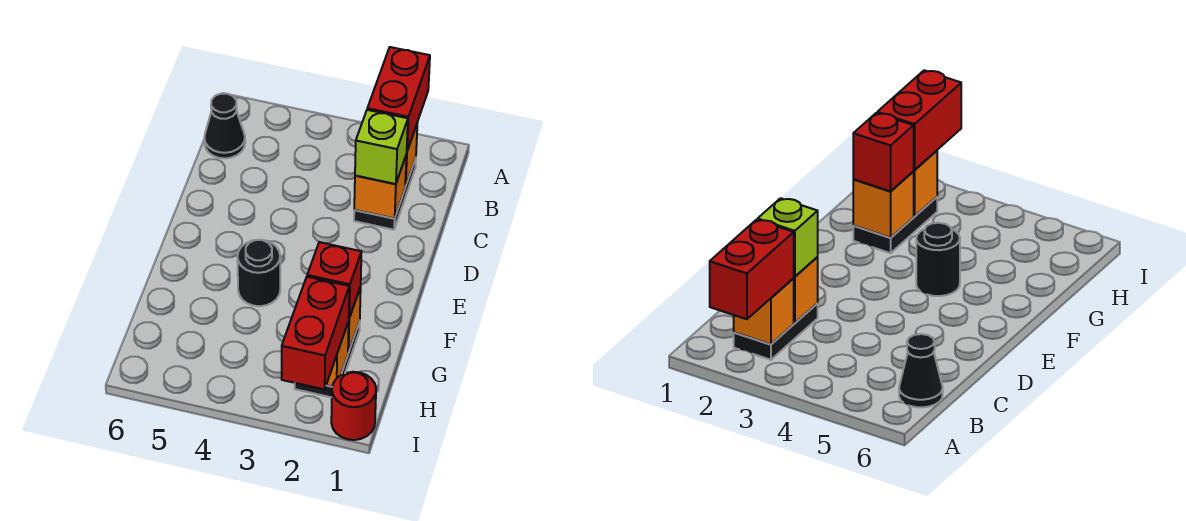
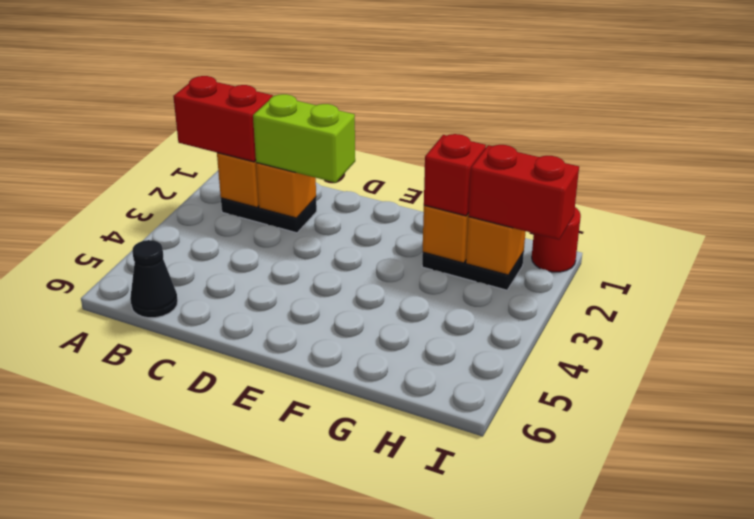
lime 1x1 brick [355,110,408,184] -> lime 1x2 brick [253,94,355,183]
black 1x1 round brick [237,240,280,306] -> none

